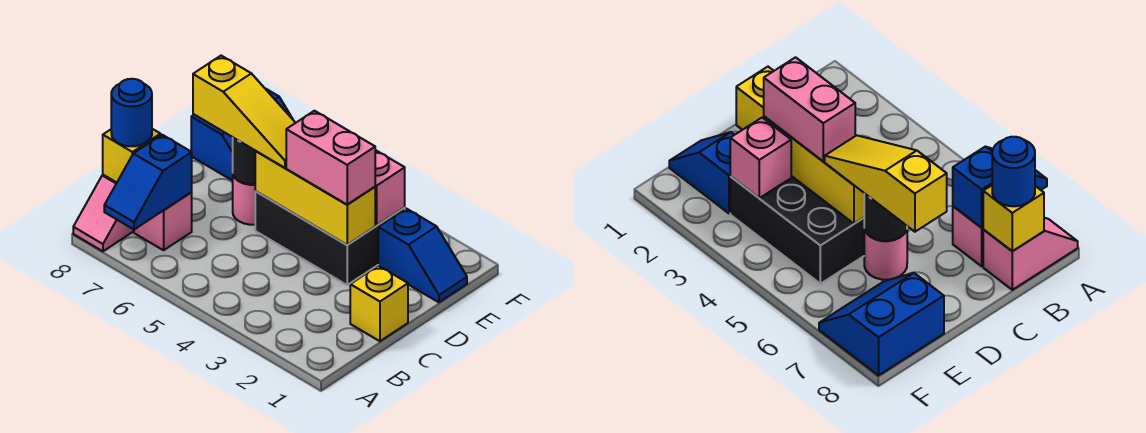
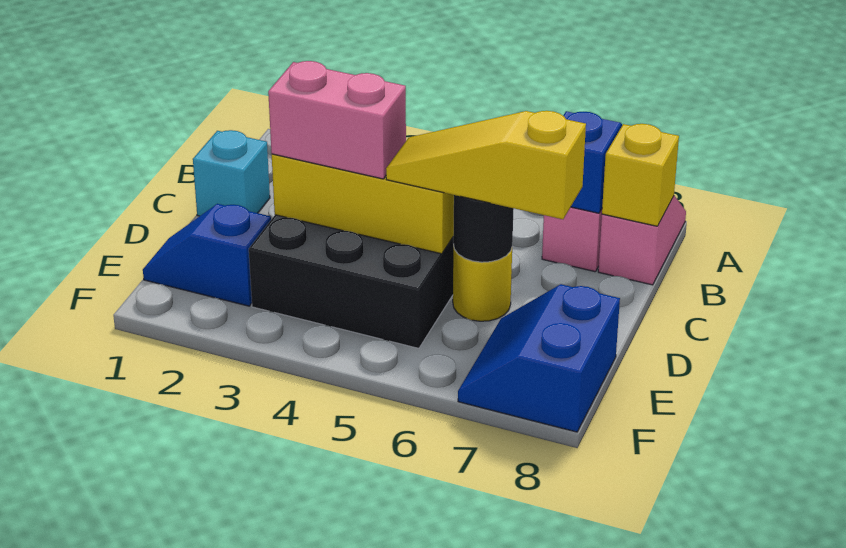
blue 1x1 round brick [111,79,152,146] -> none
yellow 1x1 brick [350,266,408,341] -> cyan 1x1 brick [193,130,270,216]
pink 1x1 round brick [233,176,255,225] -> yellow 1x1 round brick [453,245,512,321]
pink 1x1 brick [375,150,405,225] -> none

